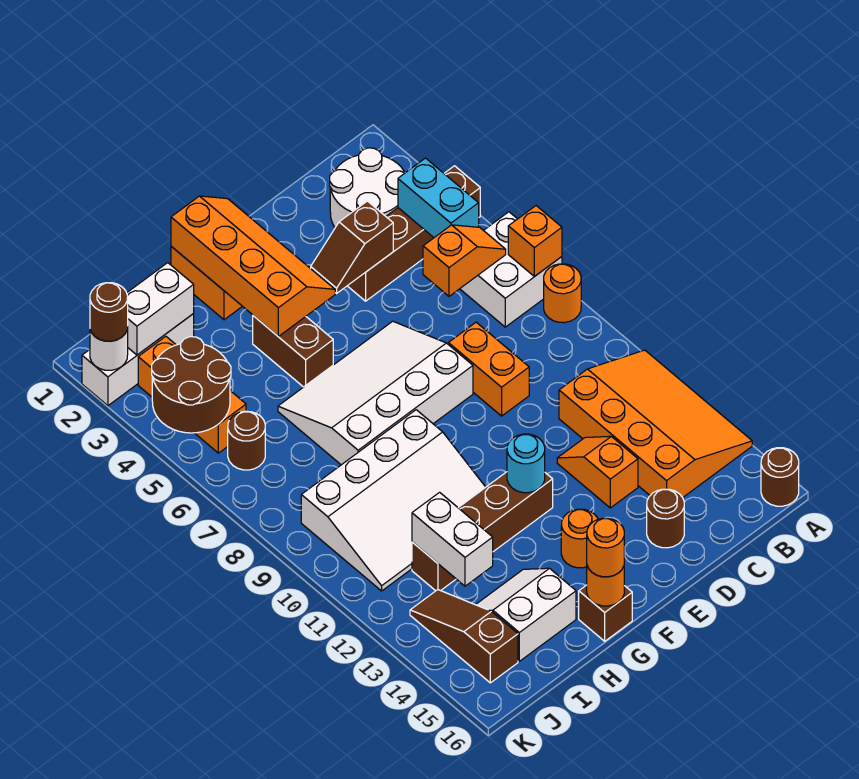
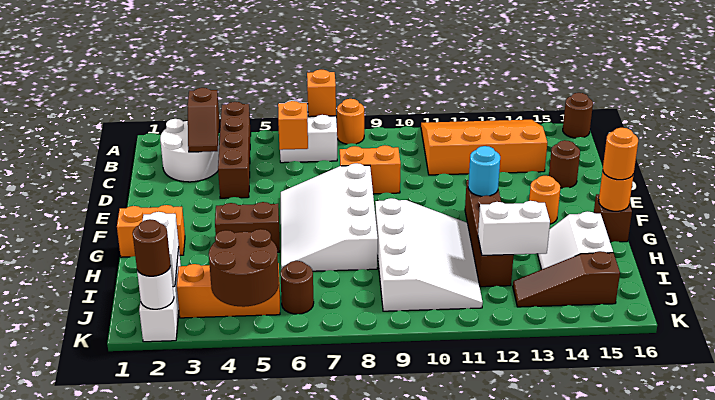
cyan 1x2 brick [398,158,479,237] -> none
brown 1x2 slope [311,201,393,293] -> brown 1x2 slope moved to [188,88,219,152]
orange 1x2 slope [557,436,638,508] -> none
orange 2x4 slope [171,196,335,336] -> none

